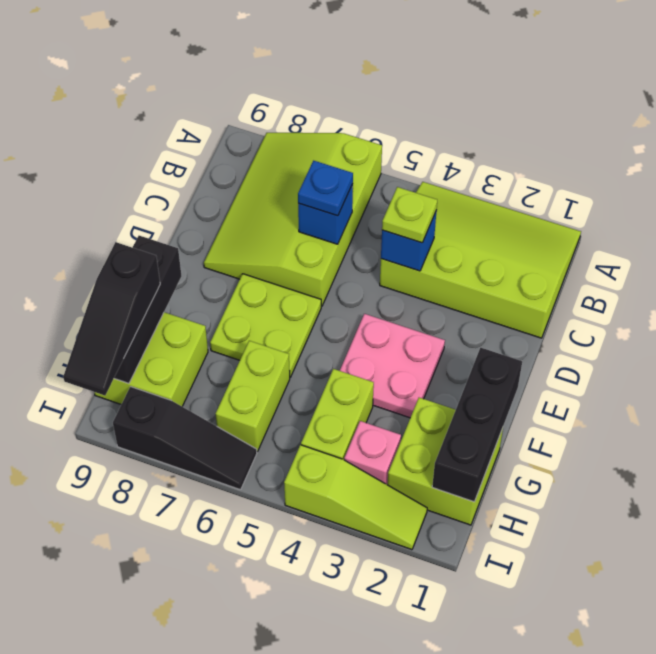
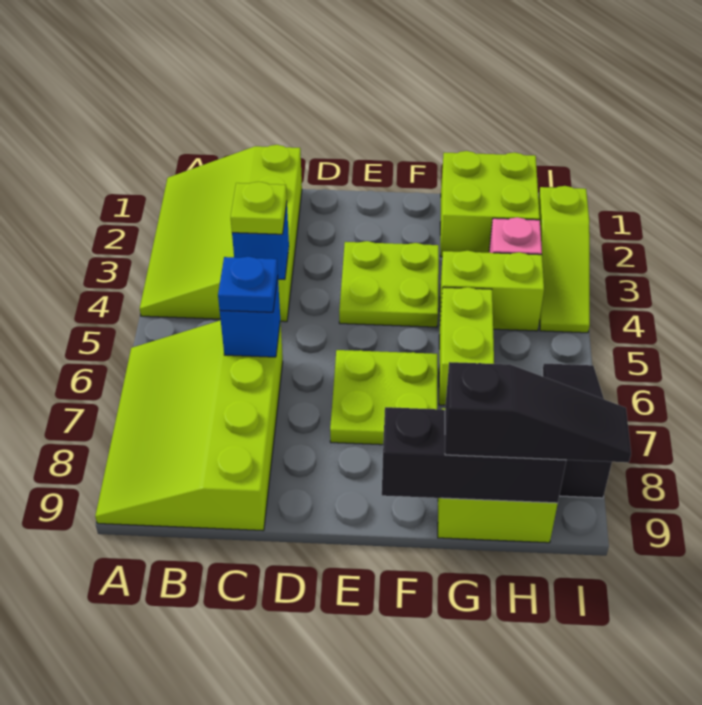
lime 3x4 slope [204,133,382,306] -> lime 3x4 slope turned to [95,320,283,531]
pink 2x2 plate [340,314,445,418] -> lime 2x2 plate [339,241,439,327]
black 1x3 brick [432,348,522,502] -> none
lime 1x2 brick [216,341,290,452] -> lime 1x2 brick turned to [439,287,494,405]
lime 1x3 slope [284,445,427,550] -> lime 1x3 slope turned to [538,186,590,333]

